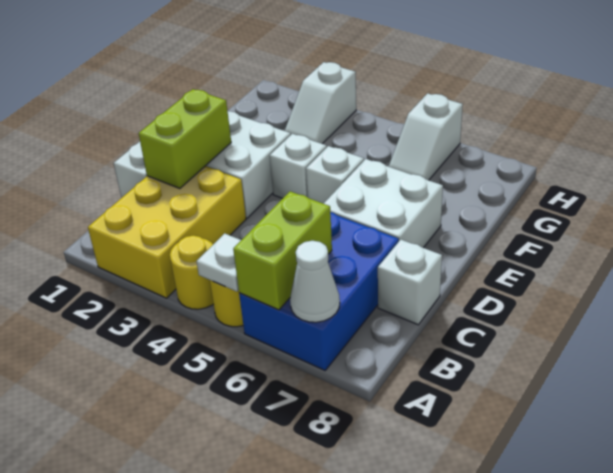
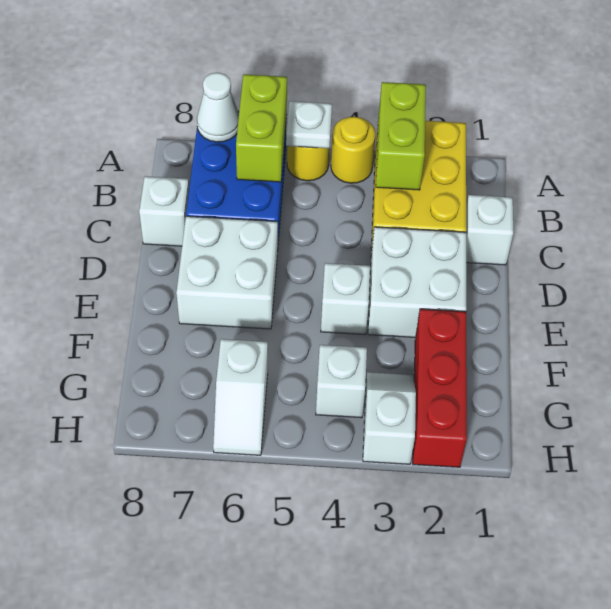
lime 1x2 brick [139,89,231,189] -> lime 1x2 brick moved to [376,82,426,190]
white 1x1 brick [306,146,364,204] -> white 1x1 brick moved to [316,345,367,418]
none -> red 1x3 brick [413,309,467,467]
white 1x2 slope [389,93,463,180] -> white 1x2 slope turned to [213,339,268,455]

